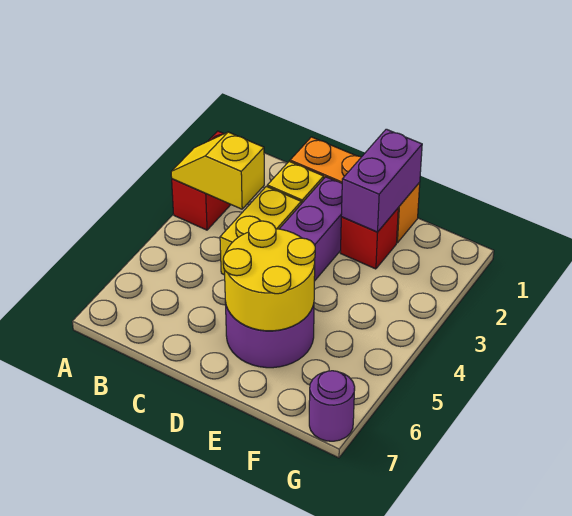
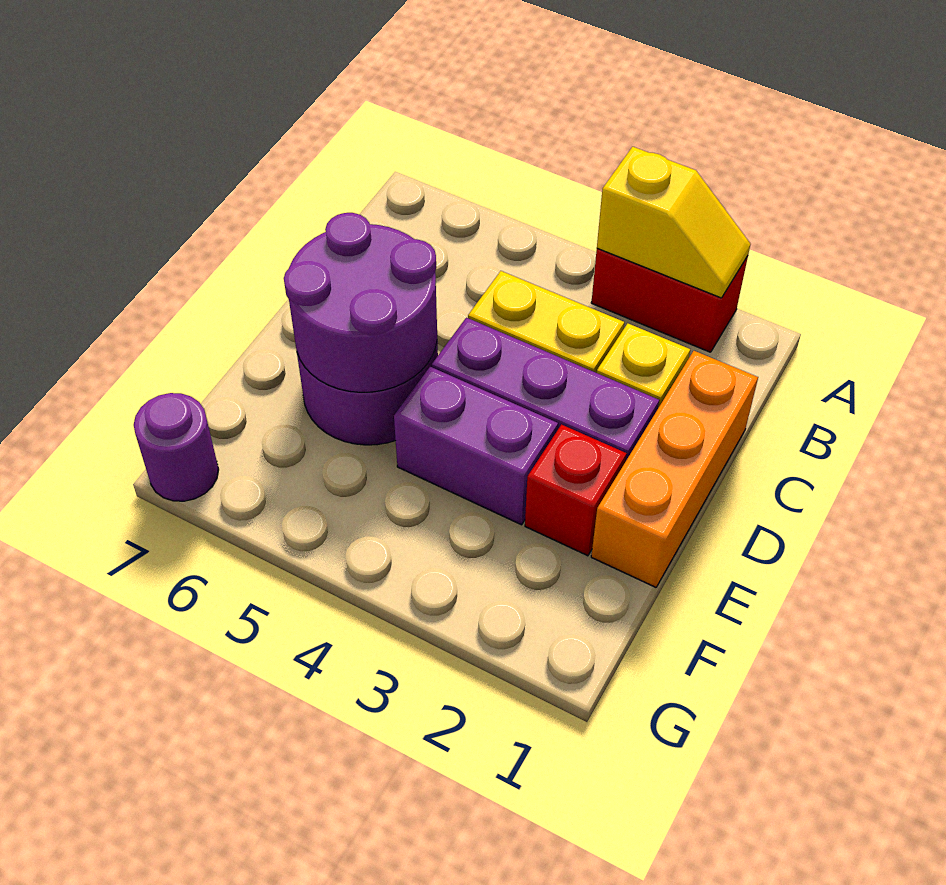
yellow 1x2 slope [171,132,264,209] -> yellow 1x2 slope turned to [597,147,750,298]
yellow 2x2 round brick [223,221,315,331] -> purple 2x2 round brick [284,213,437,392]
purple 1x2 brick [341,129,422,232] -> purple 1x2 brick moved to [394,367,558,525]

